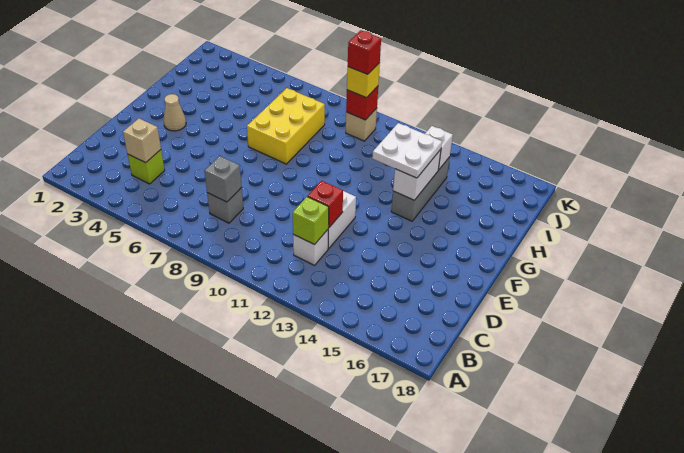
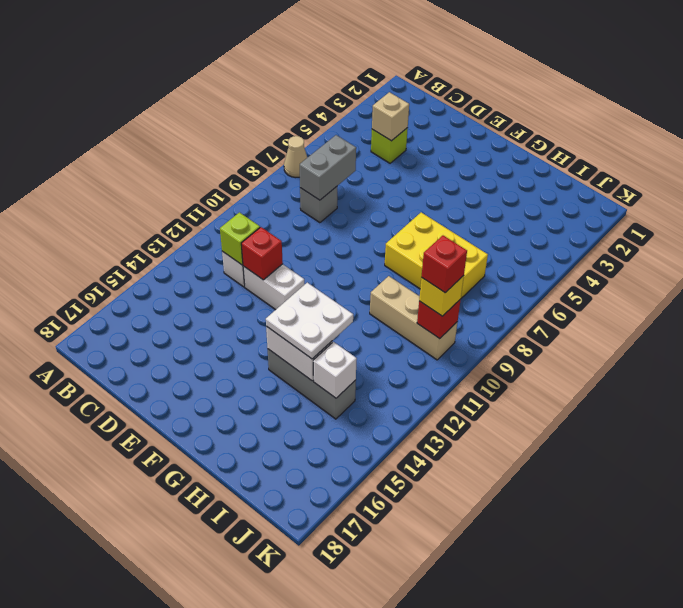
grey 1x1 brick [205,156,242,202] -> grey 1x2 brick [300,135,356,200]
tan 1x1 cone [164,94,186,131] -> tan 1x1 cone moved to [284,136,307,177]
tan 1x1 brick [346,108,377,141] -> tan 1x3 brick [370,276,458,360]

